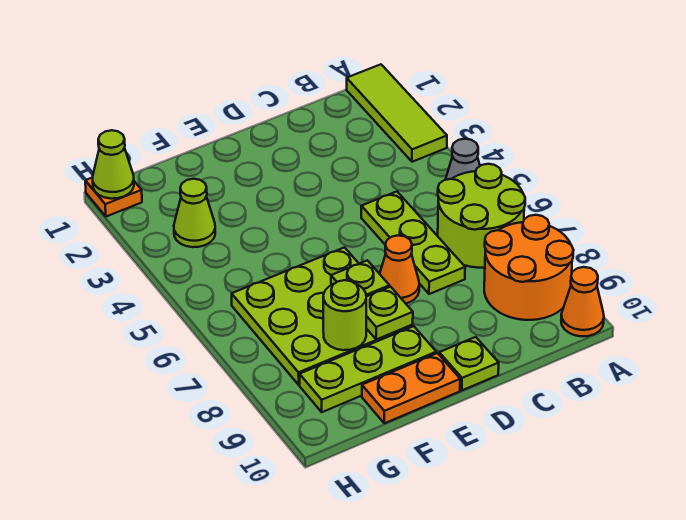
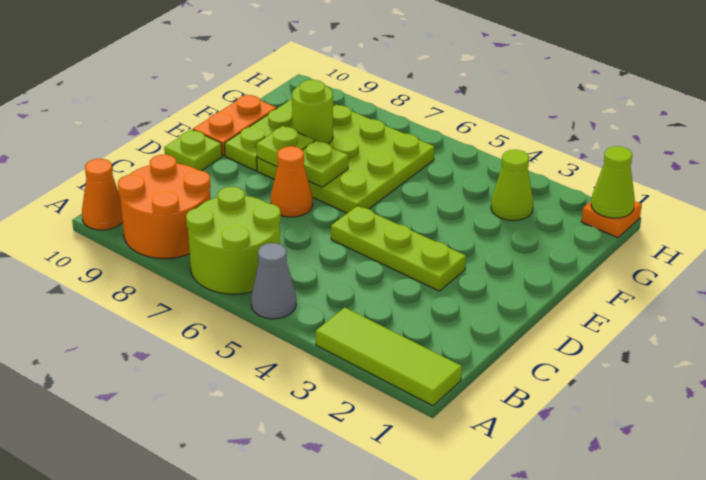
lime 1x3 plate [361,192,465,294] -> lime 1x3 plate moved to [331,206,466,291]

